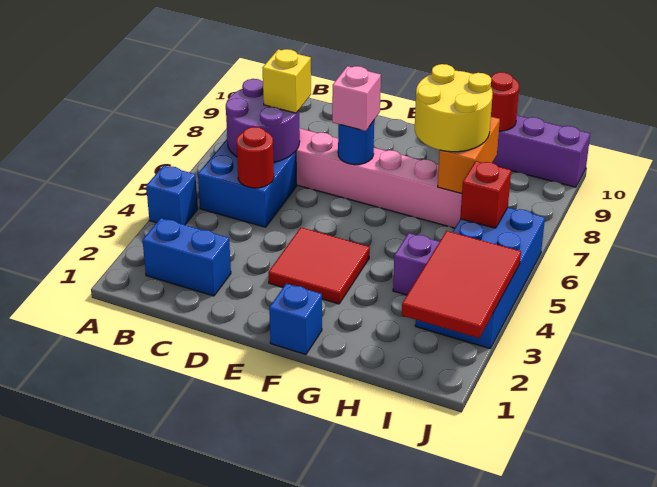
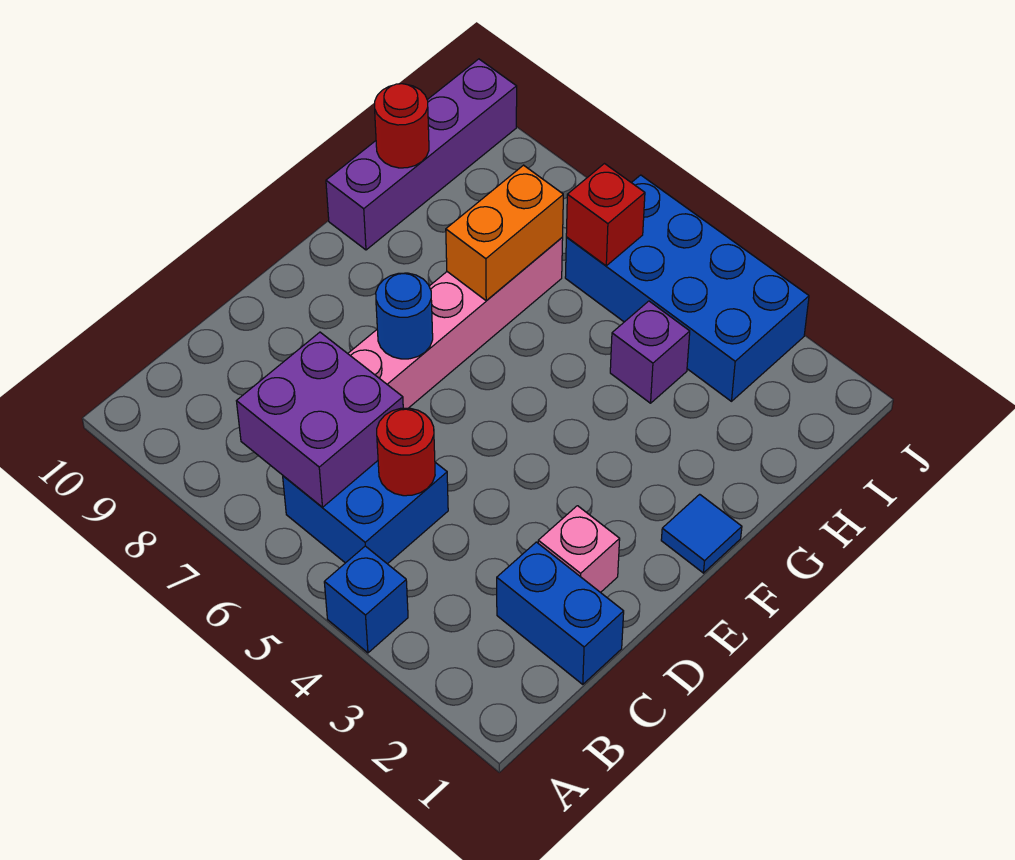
blue 1x2 brick [143,218,231,296] -> blue 1x2 brick turned to [497,542,624,684]
purple 2x2 round brick [226,79,300,162] -> purple 2x2 brick [237,332,403,507]
yellow 1x1 brick [262,49,311,113] -> none
red 2x2 tile [268,227,370,304] -> none
pink 1x1 brick [332,66,381,131] -> pink 1x1 brick moved to [538,506,620,593]
blue 1x1 brick [269,283,322,355] -> blue 1x1 tile [661,494,742,573]
yellow 2x2 round brick [415,64,493,152] -> none
orange 1x2 brick [438,117,500,194] -> orange 1x2 brick turned to [446,165,563,301]
red 2x3 tile [402,231,521,338] -> none

